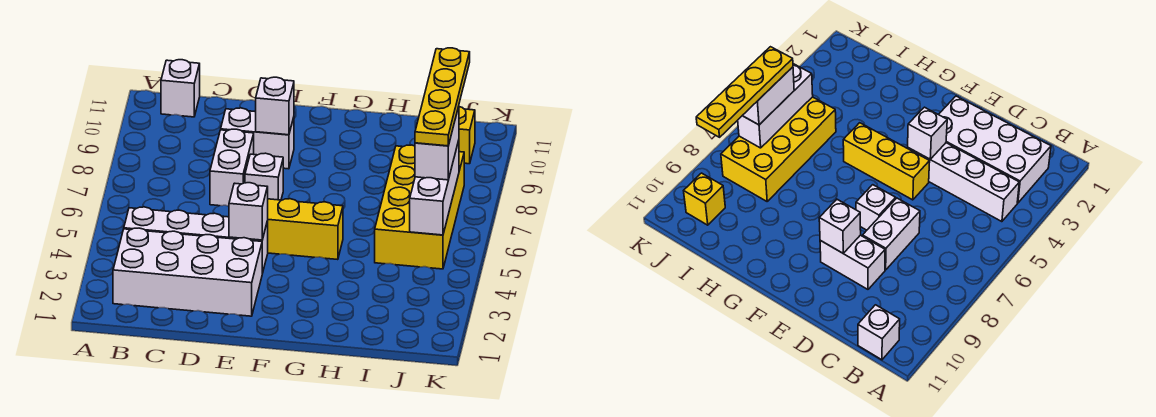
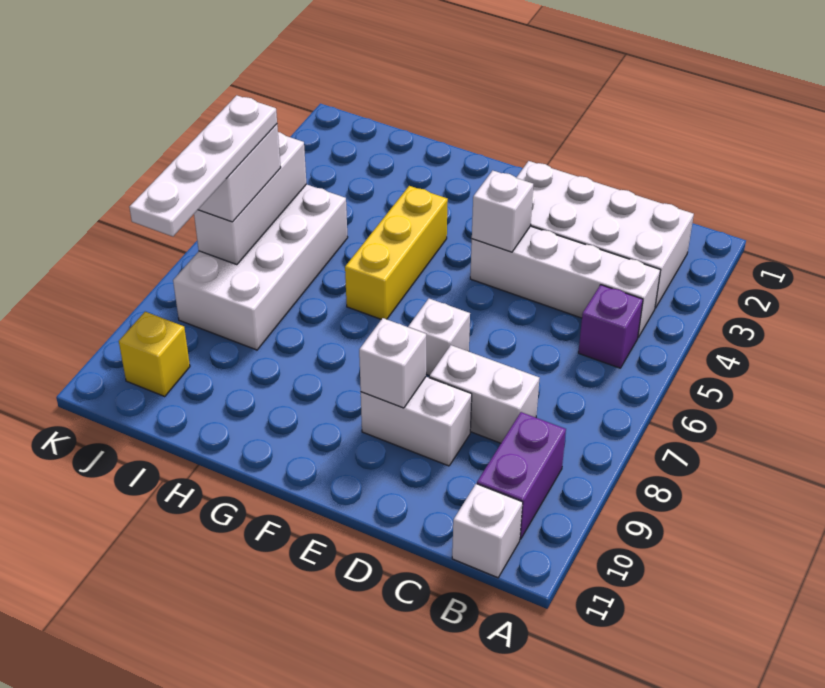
none -> purple 1x1 brick [578,285,643,368]
none -> purple 1x2 brick [477,412,566,539]
white 1x2 brick [210,129,254,206] -> white 1x2 brick turned to [429,345,539,443]
yellow 1x3 brick [268,199,343,260] -> yellow 1x3 brick turned to [345,186,448,319]
yellow 2x4 brick [375,145,464,269] -> white 2x4 brick [173,184,348,350]
yellow 1x4 plate [415,48,470,146] -> white 1x4 plate [129,95,277,236]

